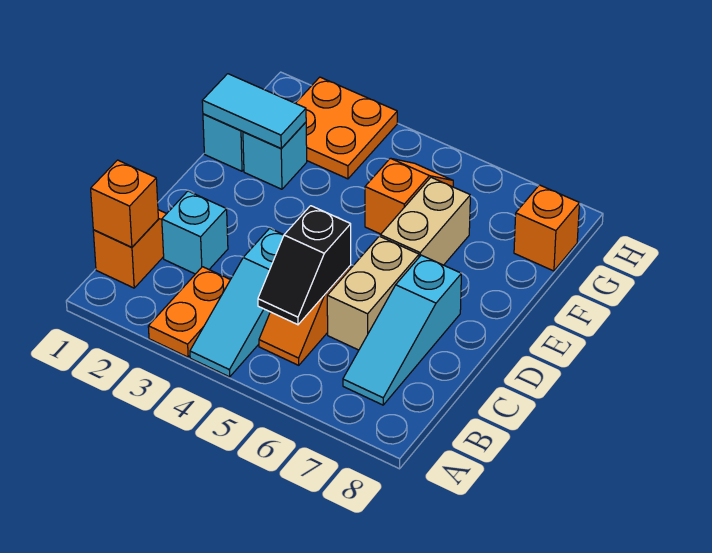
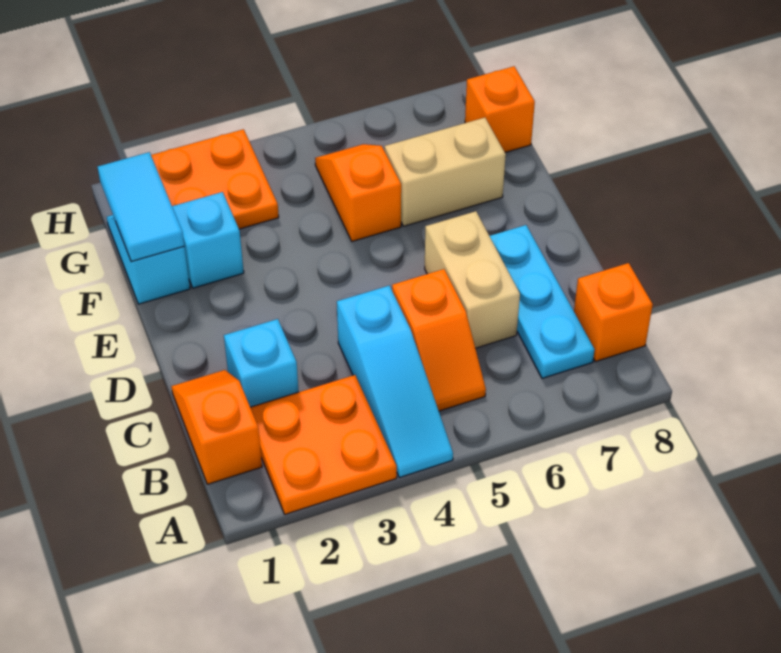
orange 1x2 plate [148,267,230,357] -> orange 2x2 plate [250,375,397,514]
orange 1x1 brick [91,160,158,247] -> orange 1x1 brick moved to [574,263,653,362]
black 1x2 slope [258,206,351,325] -> none
cyan 1x3 slope [343,255,461,405] -> cyan 1x3 plate [490,225,595,378]
tan 1x2 brick [380,177,470,265] -> tan 1x2 brick turned to [385,118,506,226]
cyan 1x2 tile [202,74,306,148] -> cyan 1x2 tile turned to [98,152,184,262]

